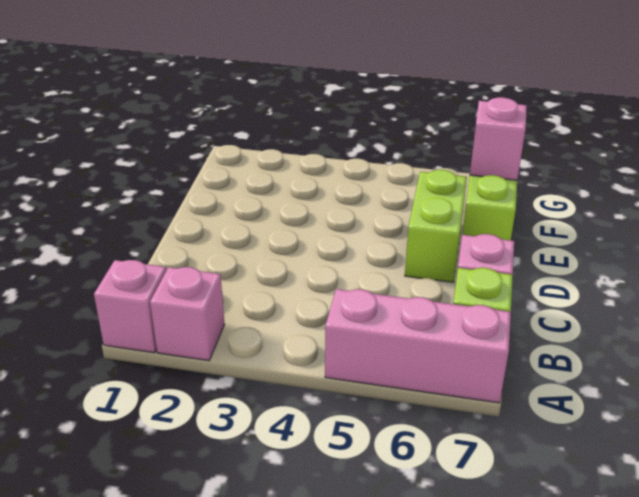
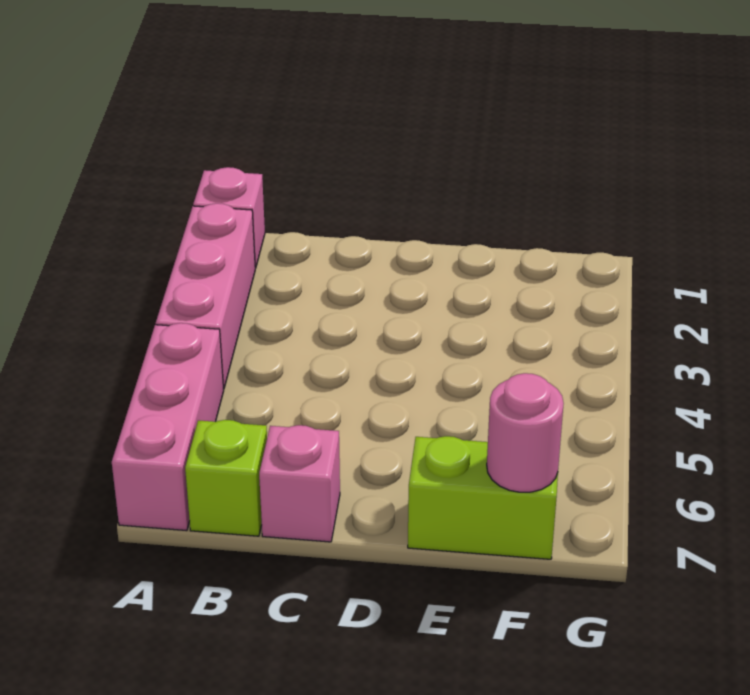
pink 1x1 brick [150,267,225,361] -> pink 1x3 brick [156,203,255,389]
lime 1x2 brick [405,170,467,282] -> none
pink 1x1 brick [470,97,527,180] -> pink 1x1 round brick [487,373,564,492]

